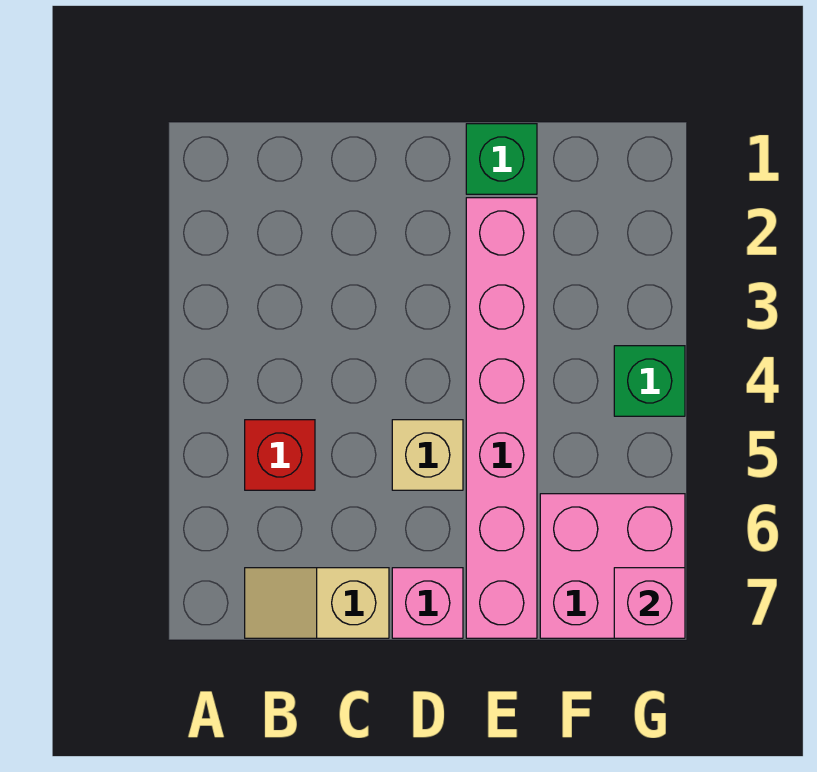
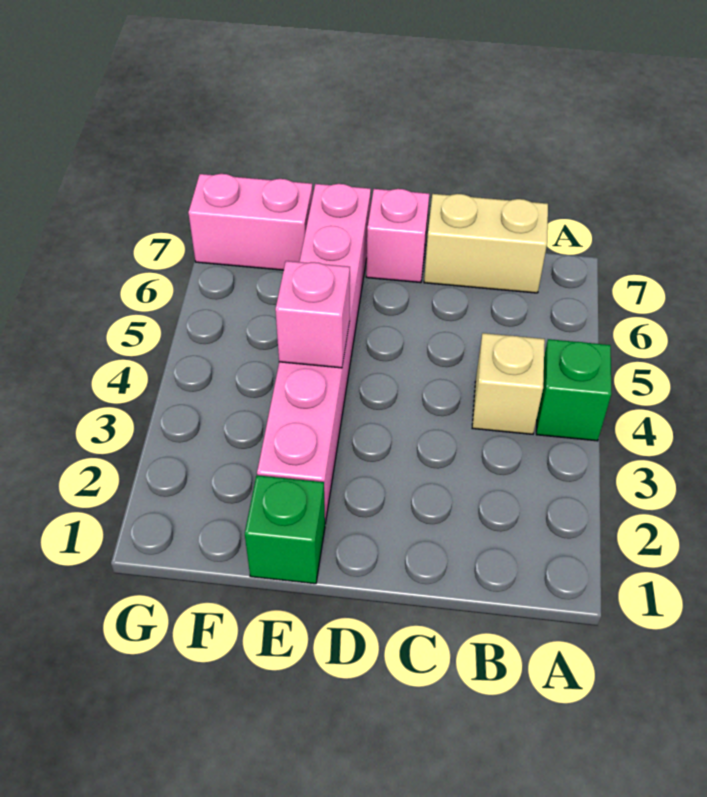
red 1x1 brick [245,420,315,490] -> none
tan 1x2 slope [245,568,389,638] -> tan 1x2 brick [424,194,548,293]
tan 1x1 brick [392,420,463,490] -> tan 1x1 brick moved to [472,333,545,434]
pink 2x2 brick [540,494,685,638] -> pink 1x2 brick [188,174,313,270]
green 1x1 brick [614,346,685,416] -> green 1x1 brick moved to [536,339,611,441]
pink 1x1 brick [614,568,685,638] -> pink 1x1 brick moved to [275,261,350,368]

